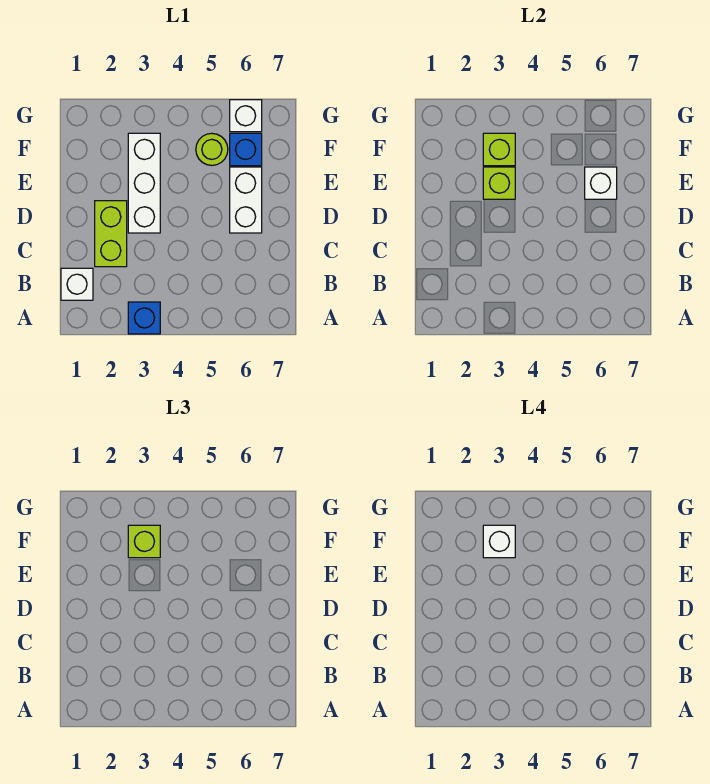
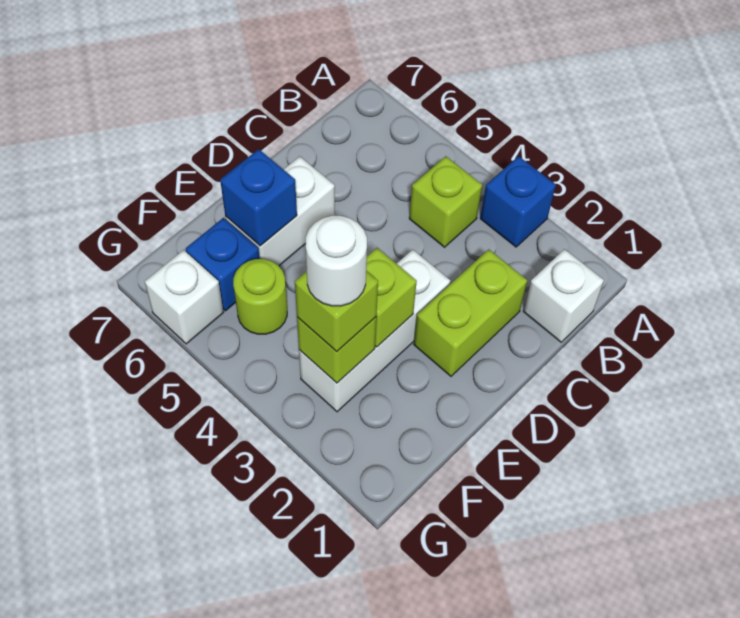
none -> lime 1x1 brick [409,156,482,247]
white 1x1 brick [585,167,617,199] -> blue 1x1 brick [220,149,297,246]
white 1x1 brick [483,525,515,558] -> white 1x1 round brick [306,216,367,306]

